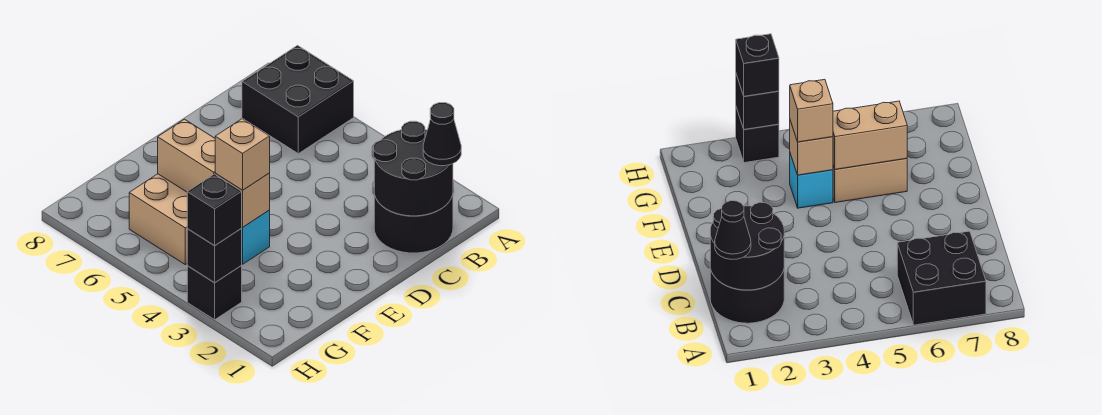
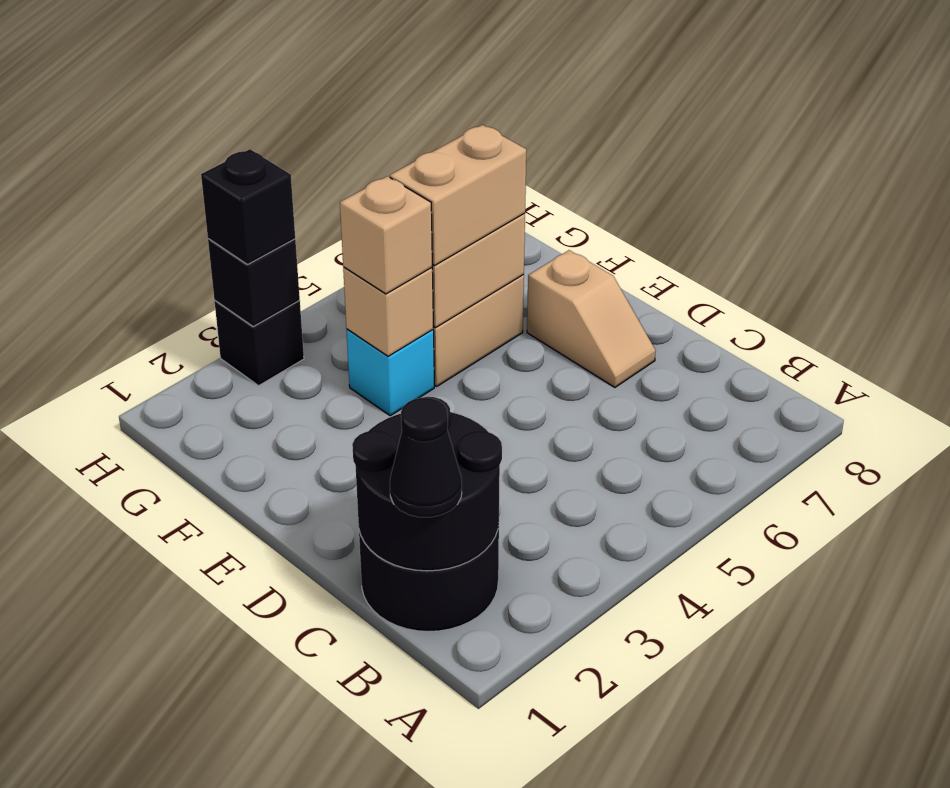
black 2x2 brick [242,45,354,154] -> none
none -> tan 1x2 slope [527,250,656,387]
none -> tan 1x2 brick [390,125,526,265]

